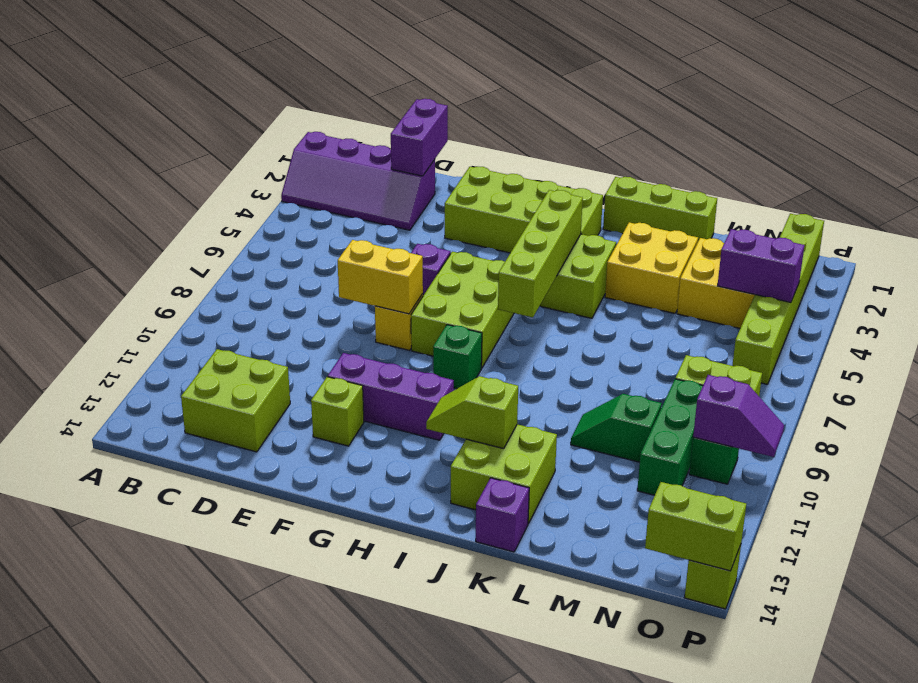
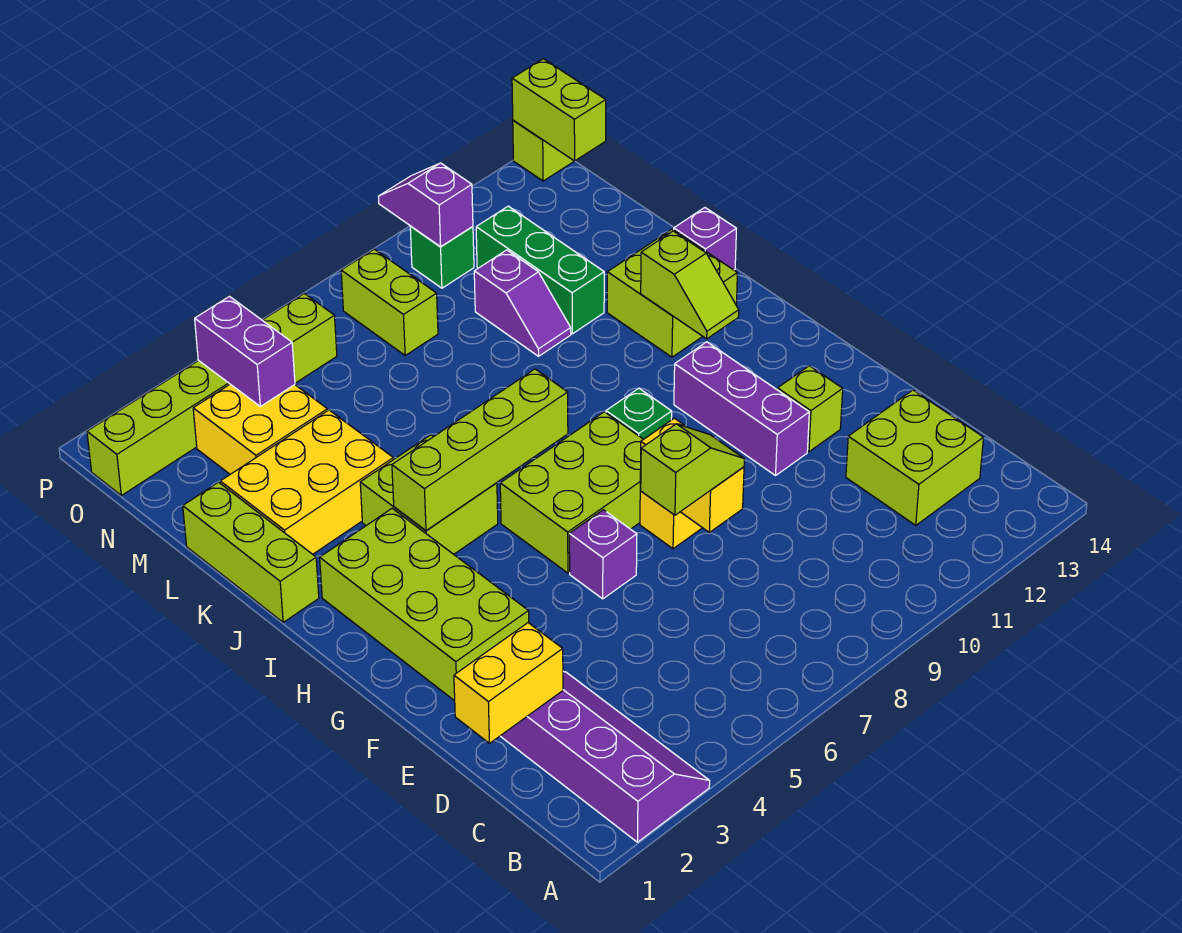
purple 1x2 brick [391,99,448,176] -> yellow 1x2 brick [454,623,563,743]
none -> lime 1x2 slope [641,424,744,515]
yellow 2x2 brick [605,222,698,313] -> yellow 2x3 brick [220,410,393,554]
green 1x2 slope [571,394,662,462] -> purple 1x2 slope [474,250,571,356]
green 1x3 brick [637,379,703,495] -> green 1x3 brick turned to [476,206,604,334]

